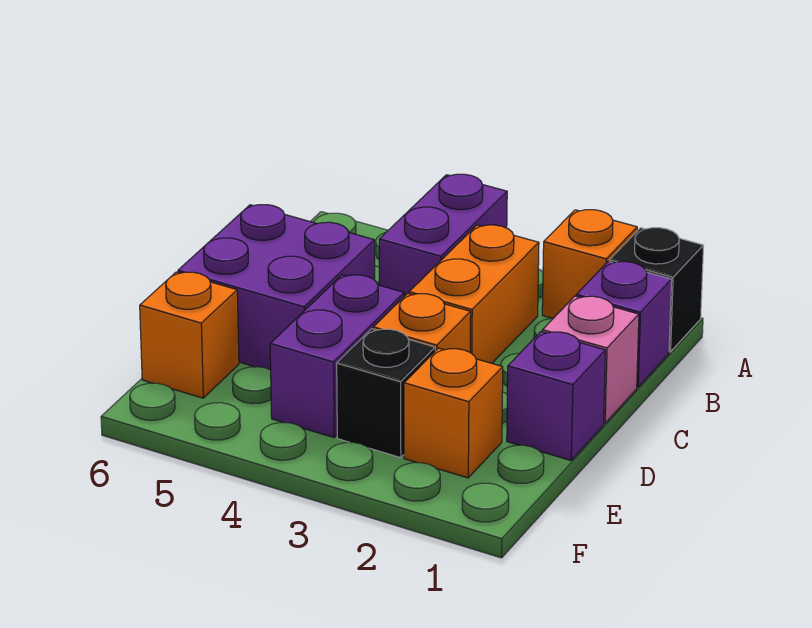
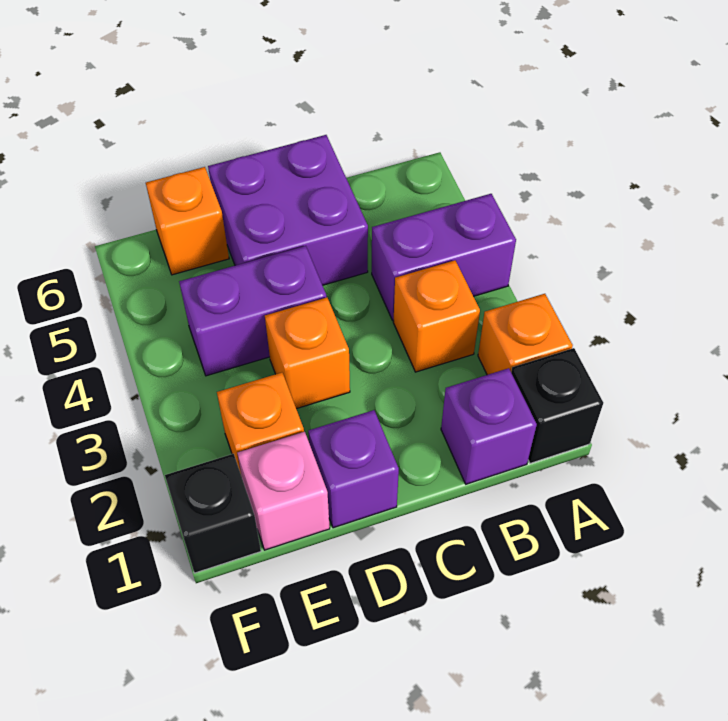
orange 1x2 brick [409,225,539,363] -> orange 1x1 brick [393,260,480,372]
pink 1x1 brick [542,296,639,423] -> pink 1x1 brick moved to [237,432,330,550]
black 1x1 brick [337,329,435,458] -> black 1x1 brick moved to [165,454,261,573]

